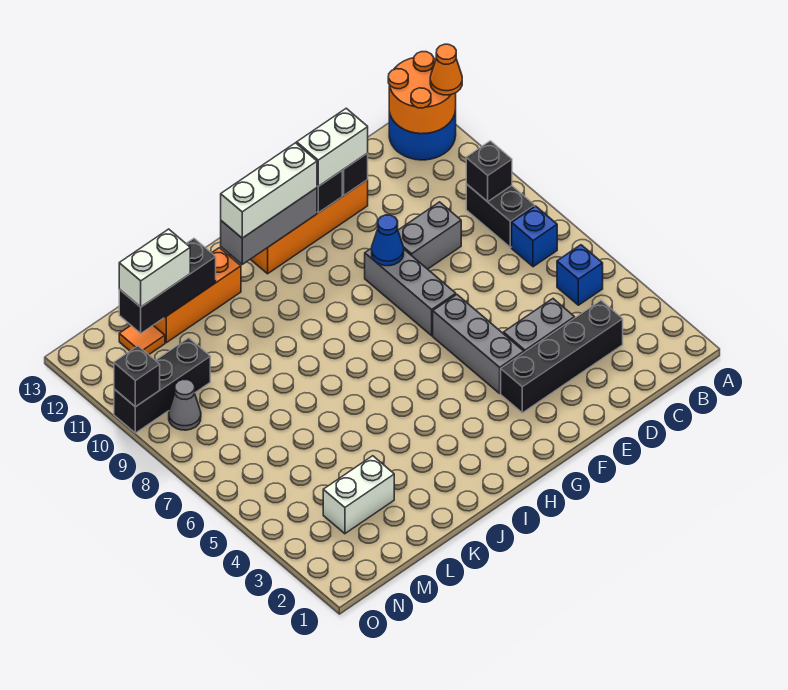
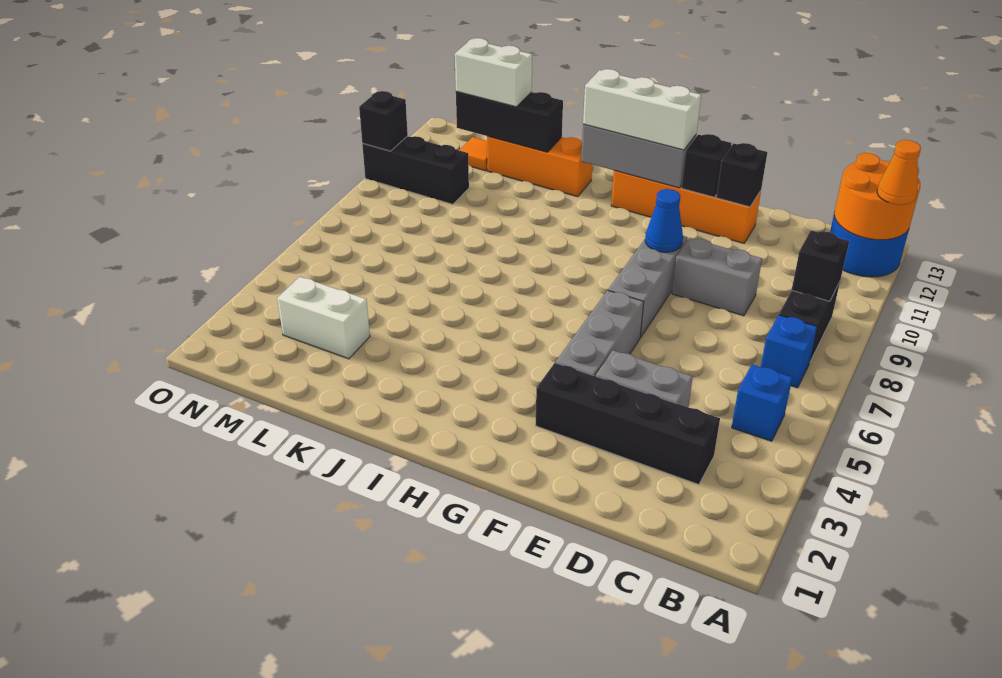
white 1x2 brick [297,108,368,186] -> none
grey 1x1 cone [169,380,201,430] -> none

